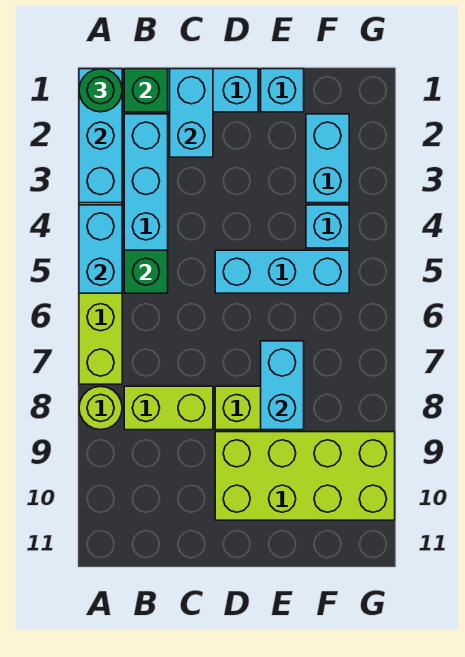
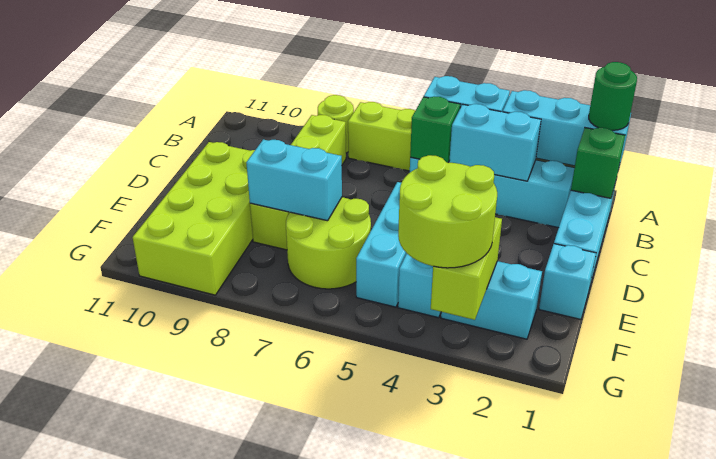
cyan 1x2 brick [170,69,213,157] -> cyan 1x2 brick moved to [449,104,541,181]
none -> lime 2x2 round brick [286,197,371,289]
none -> lime 1x2 brick [431,217,502,320]
none -> lime 2x2 round brick [398,155,497,268]

